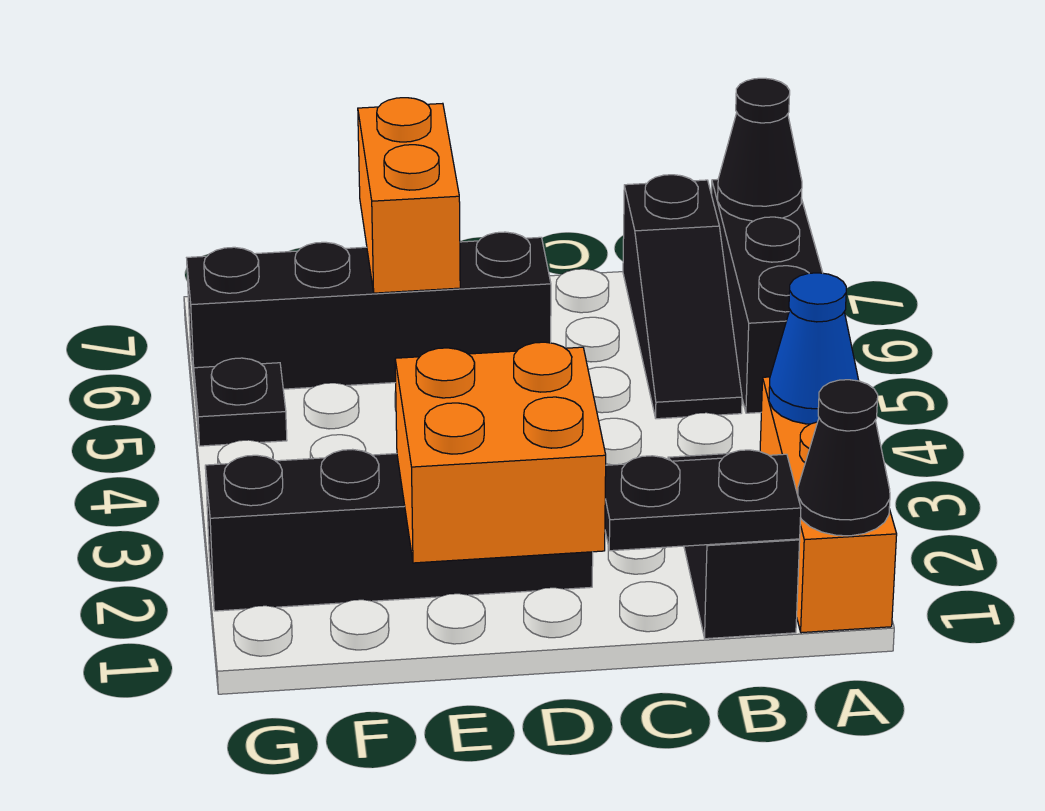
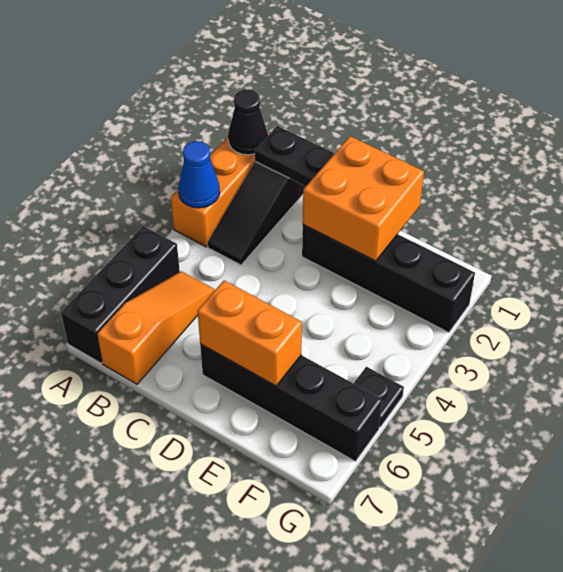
black 1x1 cone [718,78,802,221] -> none
black 1x3 slope [623,175,742,419] -> orange 1x3 slope [97,271,215,384]
orange 1x2 brick [358,98,460,293] -> orange 1x2 brick turned to [198,280,302,386]

